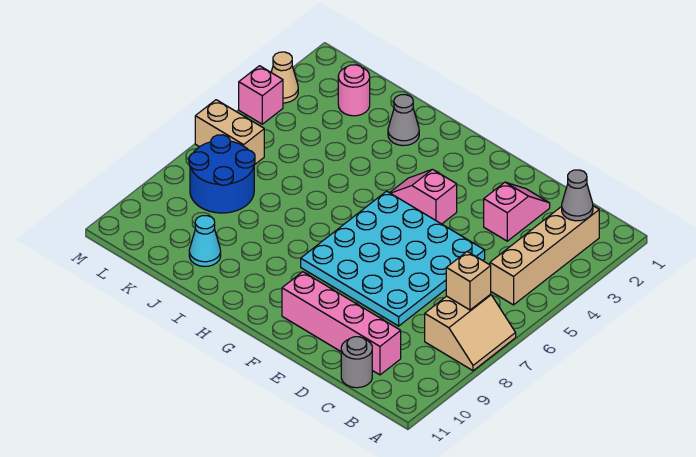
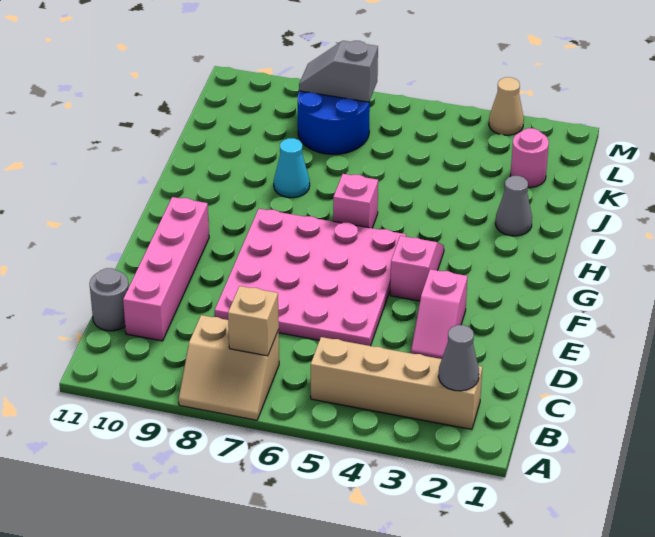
pink 1x2 slope [484,182,550,241] -> pink 1x2 slope turned to [411,269,468,359]
cyan 4x4 plate [301,191,485,326] -> pink 4x4 plate [215,209,406,346]
cyan 1x1 cone [189,216,221,266] -> cyan 1x1 cone moved to [274,138,310,198]
tan 1x2 brick [195,100,264,165] -> none
none -> grey 1x2 slope [299,41,378,102]
pink 1x1 brick [239,66,283,124] -> pink 1x1 brick moved to [333,174,378,228]

